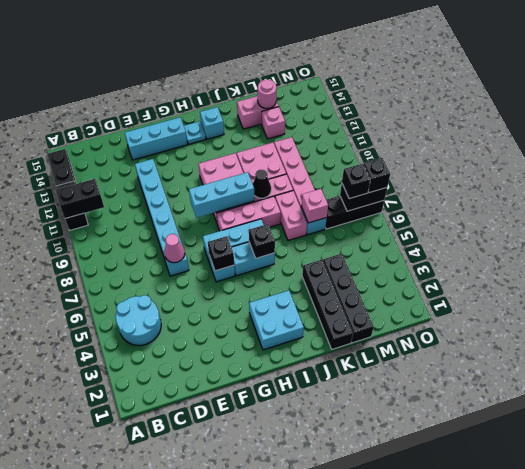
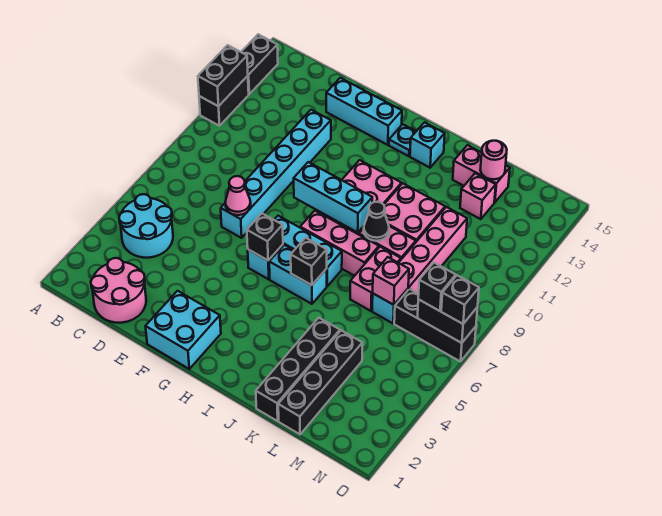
black 1x2 brick [56,179,104,219] -> black 1x2 brick turned to [198,45,248,106]
none -> pink 2x2 round brick [91,258,146,323]
cyan 2x2 brick [249,290,304,350] -> cyan 2x2 brick moved to [146,291,221,369]

